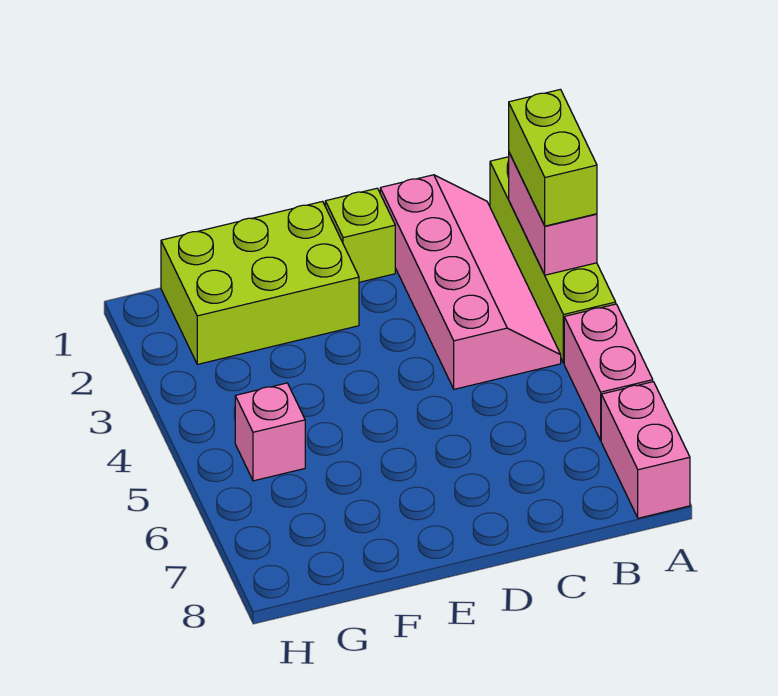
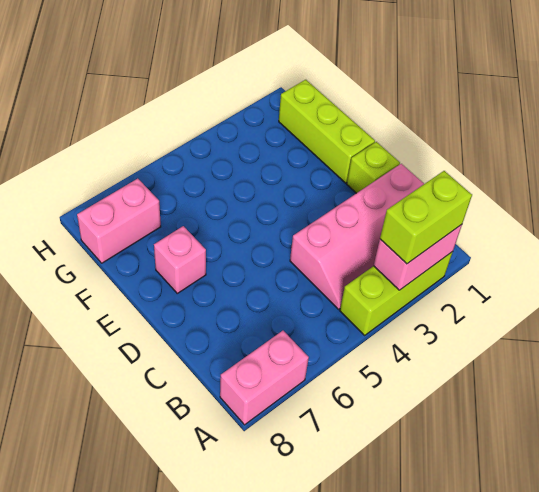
lime 1x4 brick [490,157,616,363] -> lime 1x3 brick [340,252,453,335]
pink 1x2 brick [564,304,653,440] -> pink 1x2 brick moved to [77,179,161,263]
lime 2x3 brick [161,201,359,364] -> lime 1x3 brick [279,80,375,183]
pink 1x1 brick [235,383,305,481] -> pink 1x1 brick moved to [154,226,206,293]

